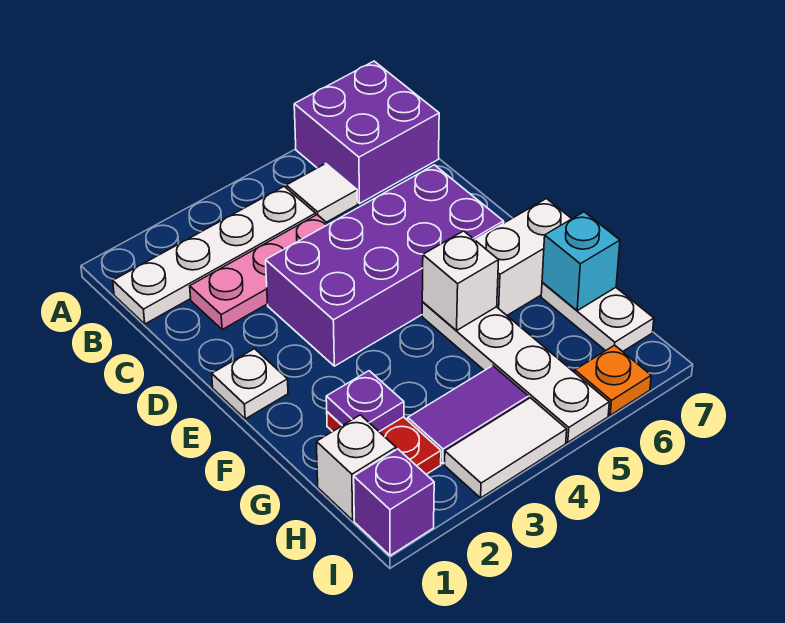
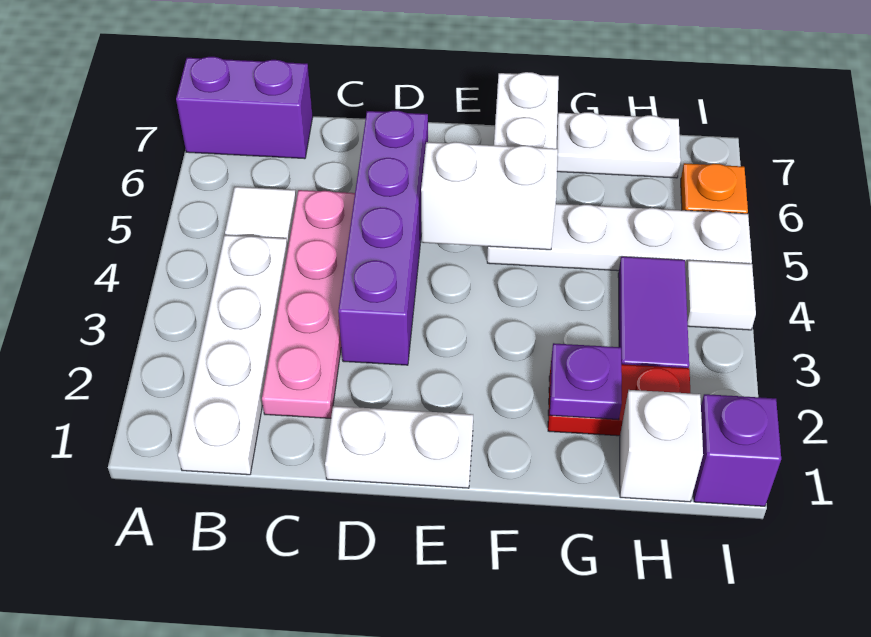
purple 2x2 brick [294,61,439,203] -> purple 1x2 brick [176,57,313,159]
pink 1x3 plate [190,215,328,330] -> pink 1x4 plate [262,190,355,418]
purple 2x4 brick [266,165,503,366] -> purple 1x4 brick [338,110,428,365]
white 1x1 plate [212,349,288,419] -> white 1x2 plate [325,406,473,488]
white 1x1 brick [422,231,499,330] -> white 1x2 brick [421,142,558,250]
cyan 1x1 brick [542,212,620,311] -> none
white 1x2 tile [445,398,567,498] -> white 1x1 tile [685,260,756,330]

